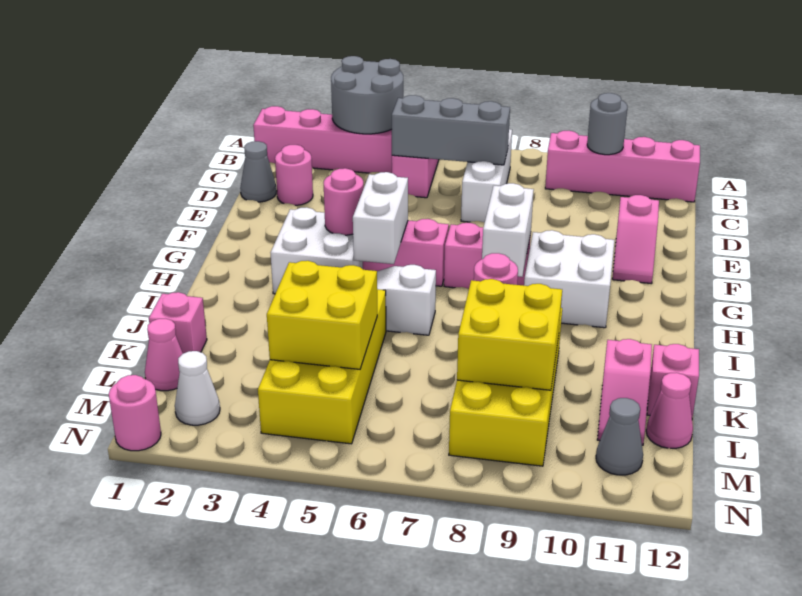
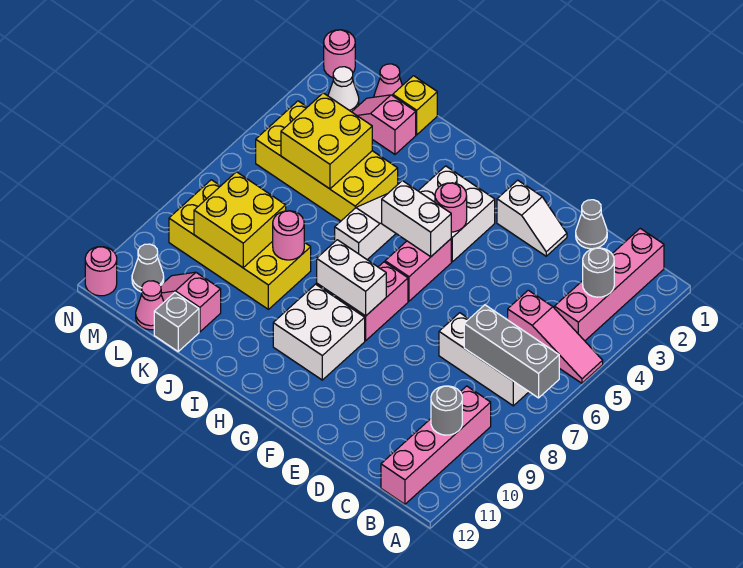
grey 2x2 round brick [331,56,403,134] -> grey 1x1 round brick [583,248,614,297]
grey 1x3 brick [392,95,510,165] -> grey 1x3 brick turned to [464,305,559,398]
pink 1x1 round brick [275,145,313,205] -> pink 1x1 round brick moved to [85,247,117,296]
none -> white 1x2 slope [497,180,567,256]
pink 1x2 slope [612,195,659,284] -> pink 1x2 slope moved to [352,95,416,154]
pink 1x1 brick [149,292,207,354] -> yellow 1x1 brick [393,76,437,135]
pink 1x1 brick [647,344,699,418] -> grey 1x1 brick [154,293,199,351]

